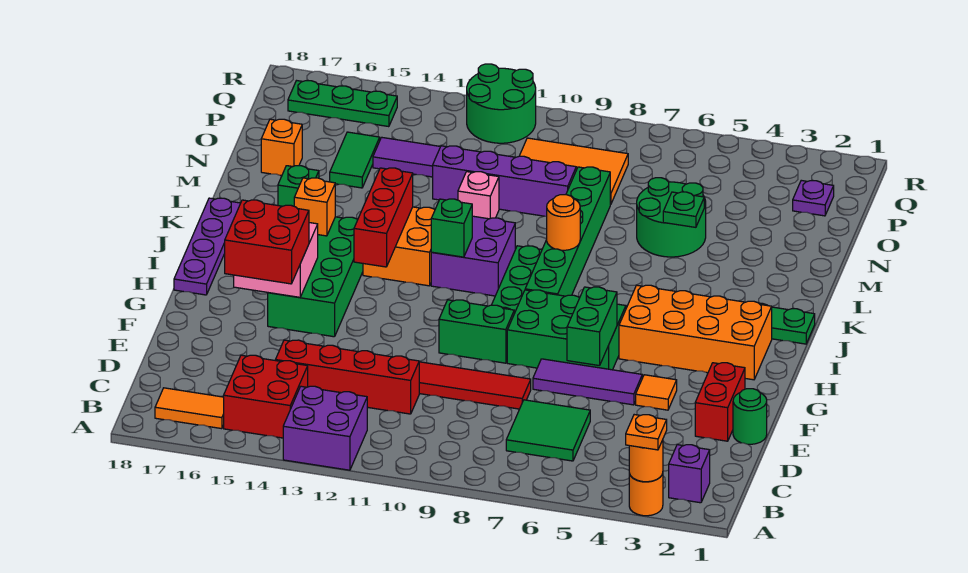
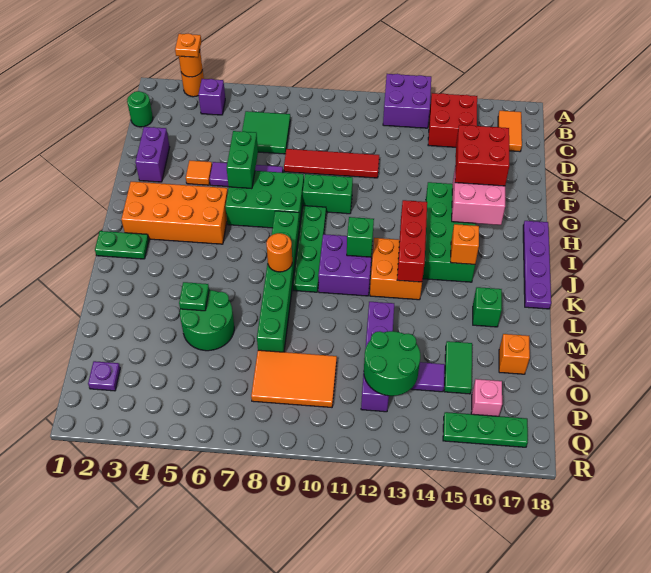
purple 1x1 brick [669,445,710,503] -> purple 1x1 brick moved to [198,79,225,115]
orange 1x2 tile [155,388,224,429] -> orange 1x2 tile turned to [498,111,522,152]
red 1x4 brick [276,340,419,414] -> none
green 1x1 round brick [733,389,767,444] -> green 1x1 round brick moved to [127,91,153,127]
red 1x2 brick [695,363,745,441] -> purple 1x2 brick [135,127,170,182]
pink 1x1 brick [458,172,499,219] -> pink 1x1 brick moved to [471,379,502,416]
purple 1x4 brick [433,146,576,216] -> purple 1x4 brick turned to [361,302,394,412]
green 2x2 round brick [467,64,536,143] -> green 2x2 round brick moved to [364,331,420,396]

